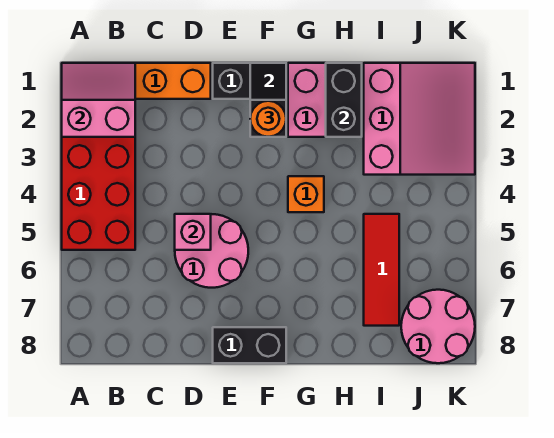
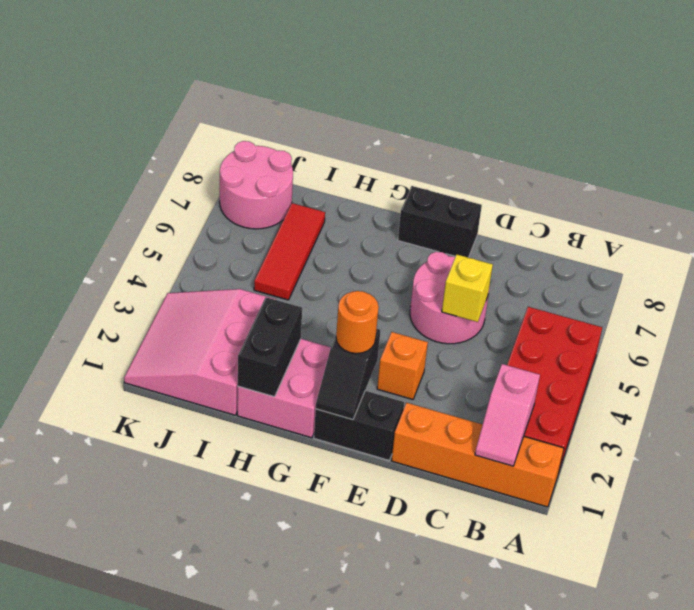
pink 2x2 slope [62,63,135,137] -> pink 1x2 slope [475,364,540,466]
pink 1x1 brick [175,214,211,250] -> yellow 1x1 brick [442,254,493,322]
orange 1x1 brick [288,176,324,212] -> orange 1x1 brick moved to [377,332,428,399]

